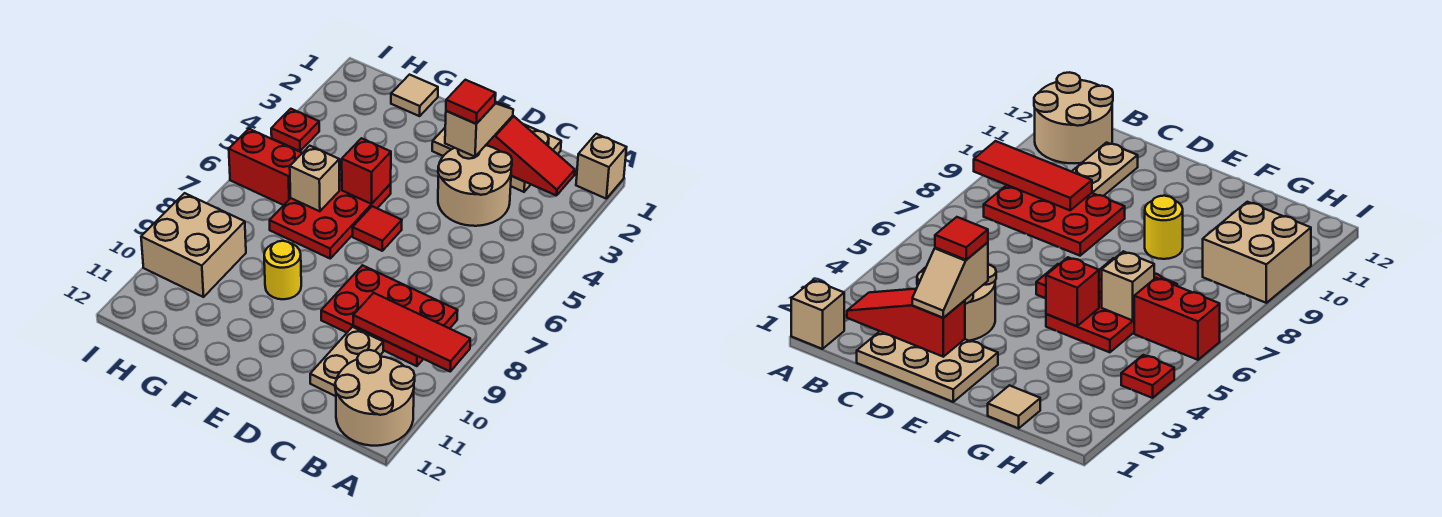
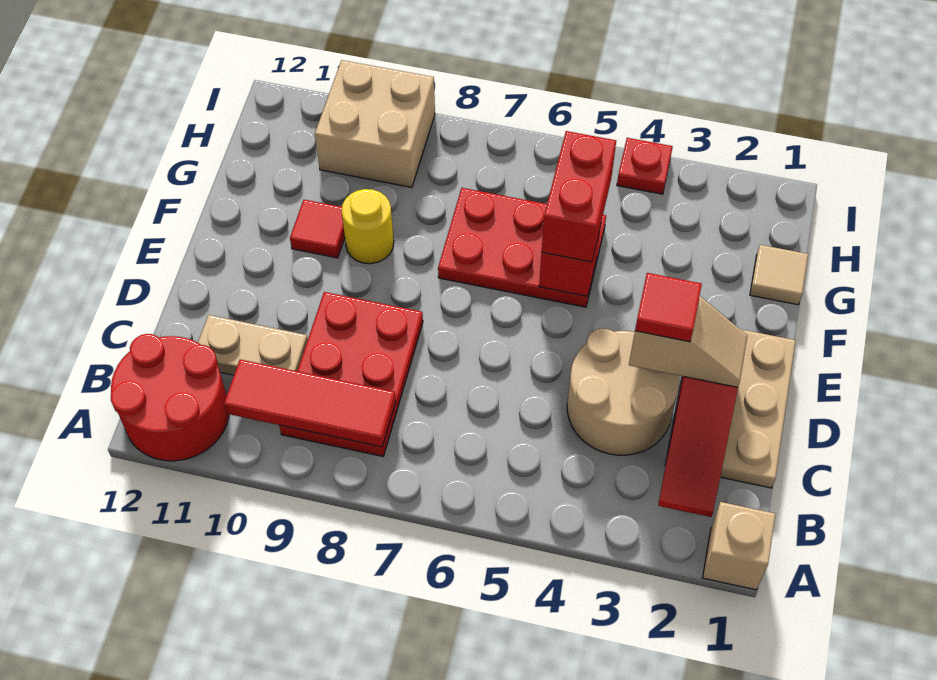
red 1x3 tile [353,293,470,371] -> red 1x3 tile turned to [224,360,396,447]
tan 2x2 round brick [335,350,415,446] -> red 2x2 round brick [111,334,229,461]
red 1x1 tile [353,206,402,251] -> red 1x1 tile moved to [290,200,345,258]
tan 1x1 brick [290,146,339,211] -> none
red 1x2 brick [229,129,302,205] -> red 1x2 brick moved to [542,131,616,262]

